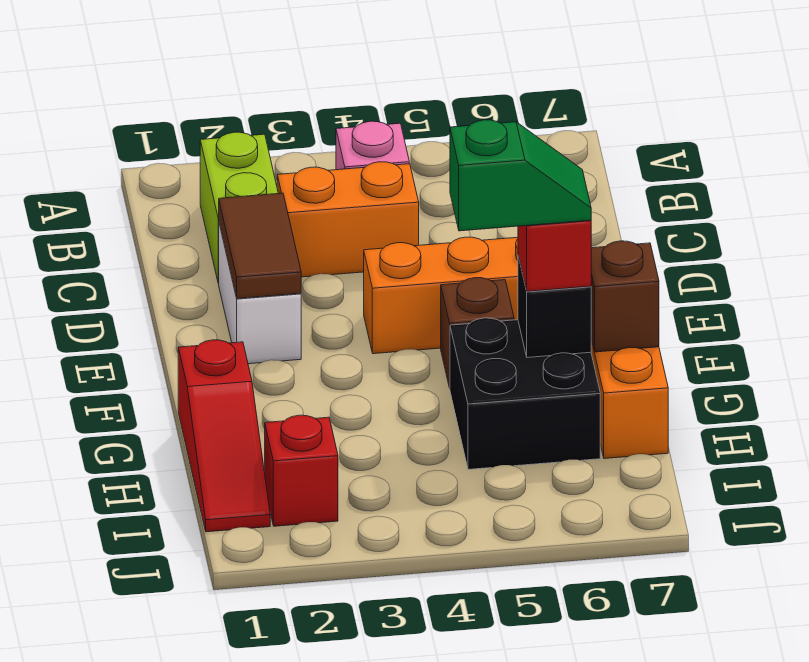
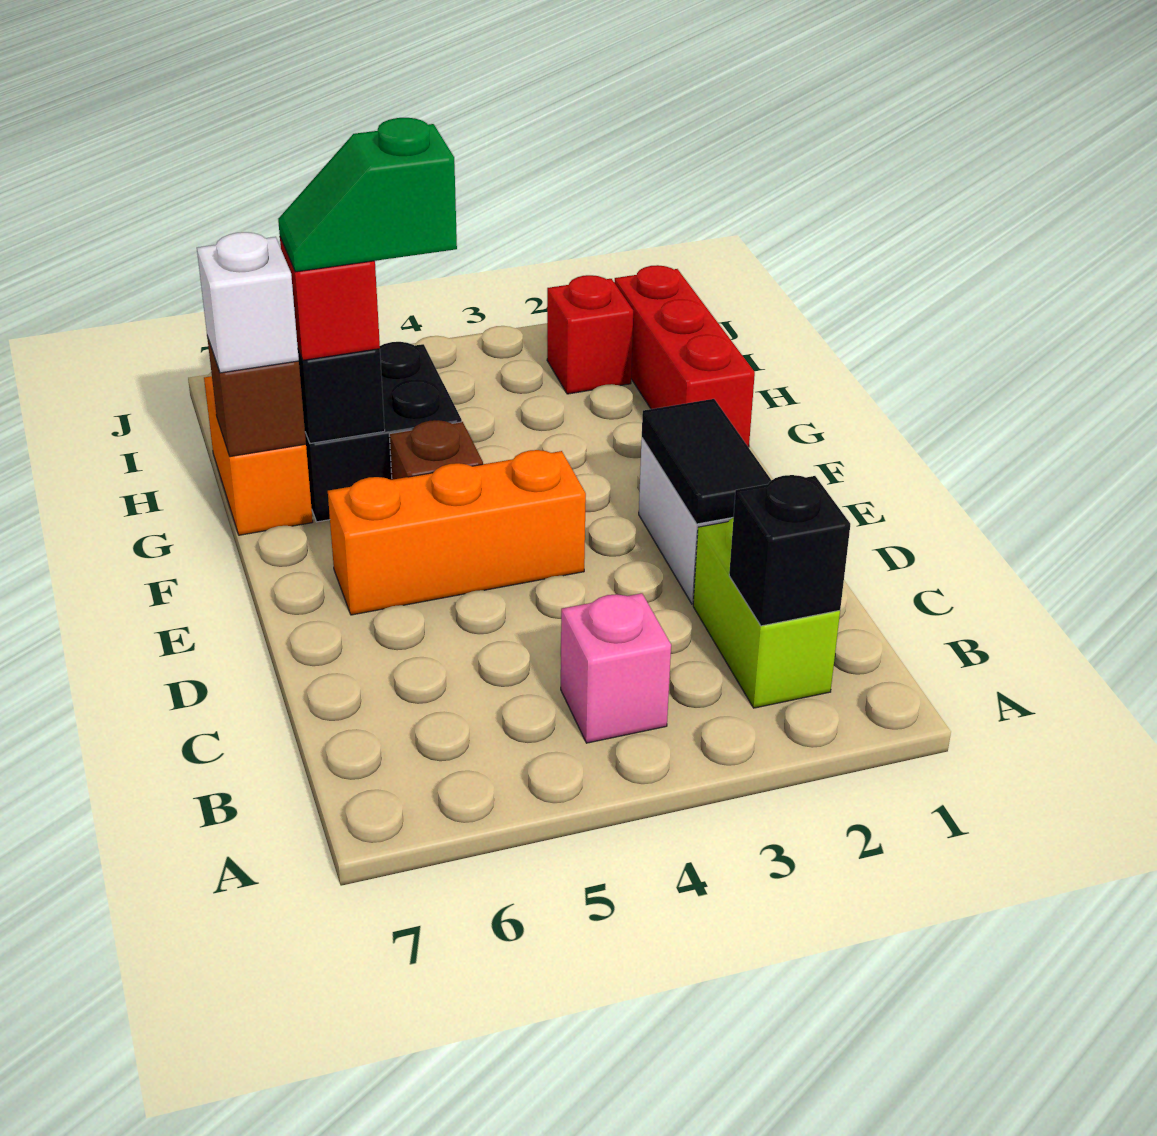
none -> black 1x1 brick [729,475,850,626]
orange 1x2 brick [277,162,419,277] -> none
brown 1x2 tile [218,193,301,299] -> black 1x2 tile [642,399,772,524]
red 1x3 slope [178,340,270,532] -> red 1x3 brick [614,265,755,447]
none -> white 1x1 brick [197,232,299,373]

